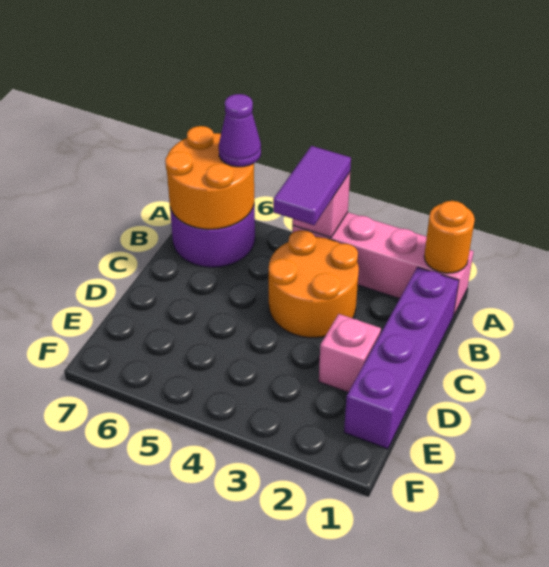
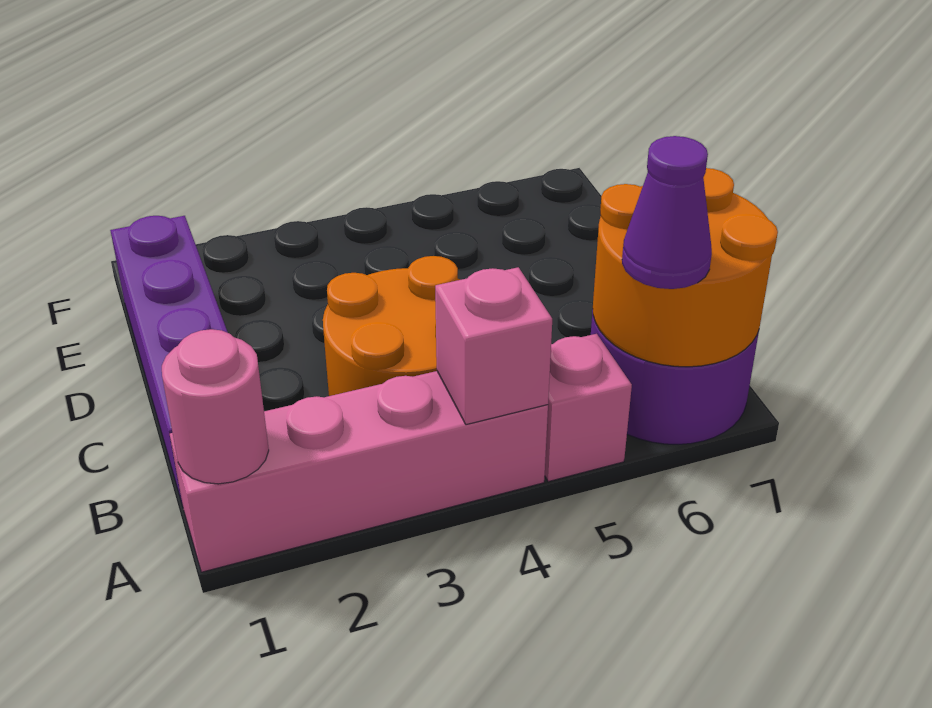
orange 1x1 round brick [424,201,475,273] -> pink 1x1 round brick [162,329,269,484]
purple 1x2 tile [273,146,351,225] -> none
pink 1x1 brick [319,314,381,392] -> pink 1x1 brick moved to [545,334,632,482]

